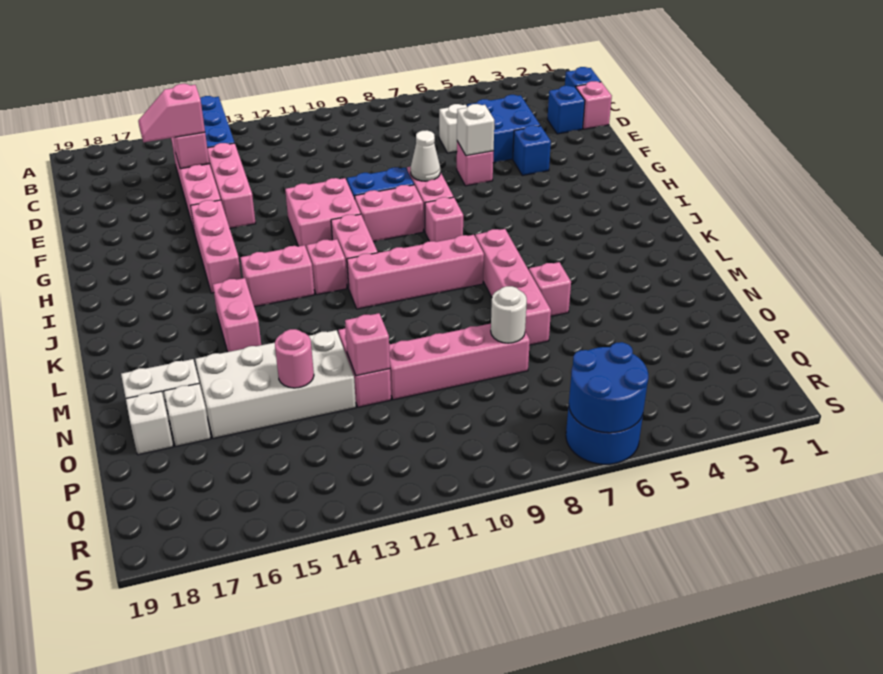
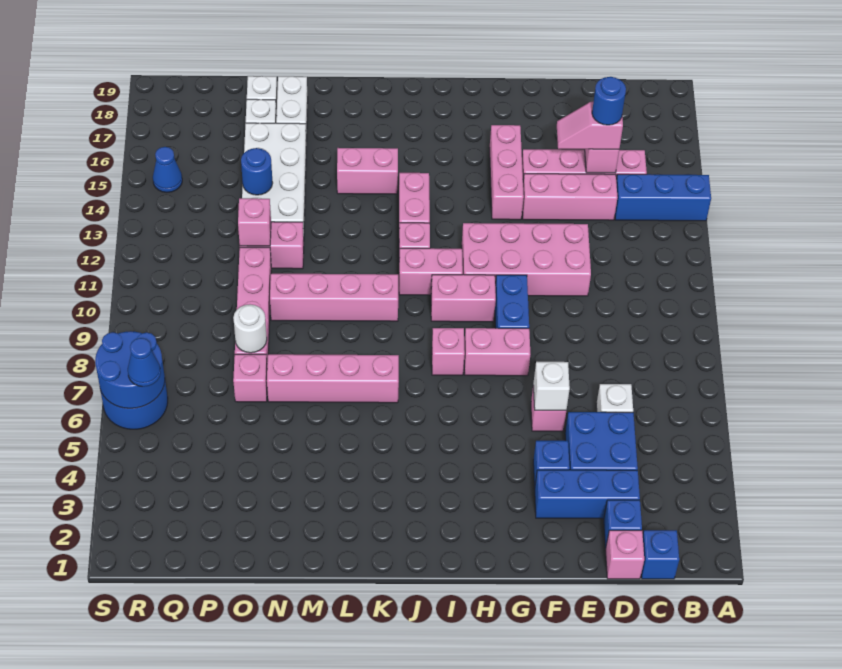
none -> blue 1x3 brick [535,470,640,518]
pink 1x2 slope [138,84,205,142] -> pink 1x2 slope turned to [557,102,623,149]
none -> blue 1x1 round brick [592,77,626,125]
white 1x1 cone [411,130,440,181] -> none
pink 2x2 brick [285,178,361,249] -> pink 2x4 brick [462,223,591,296]
pink 1x3 brick [190,200,241,293] -> pink 1x3 brick turned to [490,125,524,220]
pink 1x2 brick [355,185,423,242] -> pink 1x2 brick turned to [431,275,496,322]
pink 1x4 brick [347,235,484,309] -> pink 1x4 brick turned to [270,274,398,321]
pink 1x1 brick [529,262,571,316] -> pink 1x1 brick moved to [233,354,267,402]
pink 1x1 round brick [275,329,314,388] -> blue 1x1 round brick [241,148,273,195]
none -> blue 1x1 cone [128,338,161,387]
none -> blue 1x1 cone [153,147,182,192]

